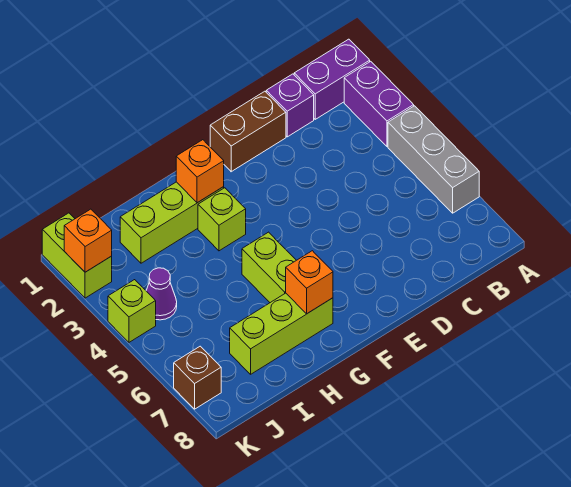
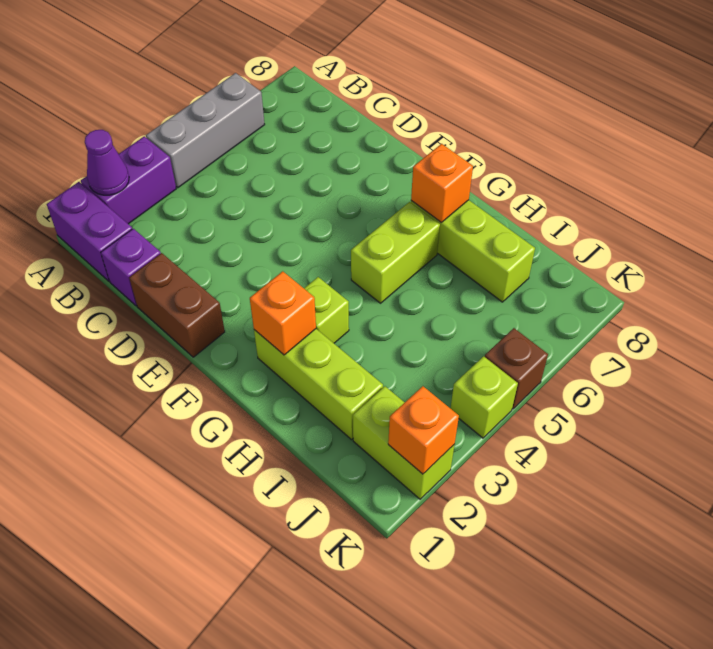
purple 1x1 cone [146,268,177,320] -> purple 1x1 cone moved to [85,130,129,195]
lime 1x2 brick [42,213,112,298] -> lime 1x2 brick turned to [353,386,455,499]
brown 1x1 brick [174,346,221,409] -> brown 1x1 brick moved to [485,328,548,409]

